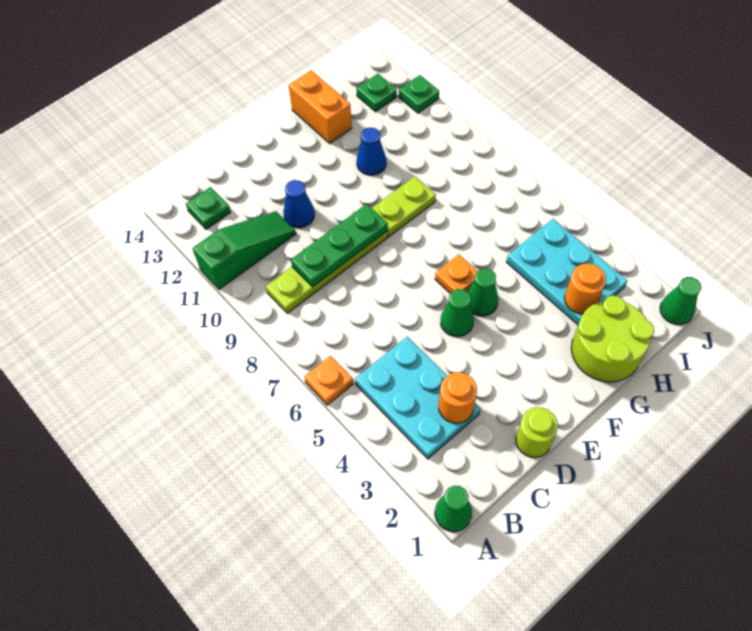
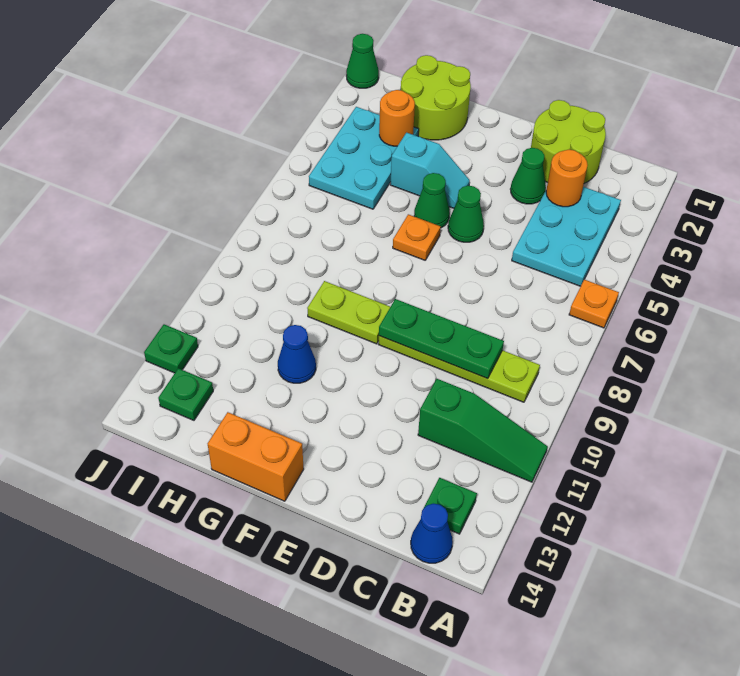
green 1x1 cone [435,486,472,532] -> green 1x1 cone moved to [510,148,546,204]
green 1x3 slope [193,211,296,289] -> green 1x3 slope turned to [418,379,548,482]
lime 1x1 round brick [516,407,558,457] -> lime 2x2 round brick [531,100,606,183]
blue 1x1 cone [283,180,315,228] -> blue 1x1 cone moved to [411,504,453,563]
none -> cyan 1x2 slope [390,133,470,208]
orange 1x2 brick [288,70,352,143] -> orange 1x2 brick turned to [208,412,304,501]

